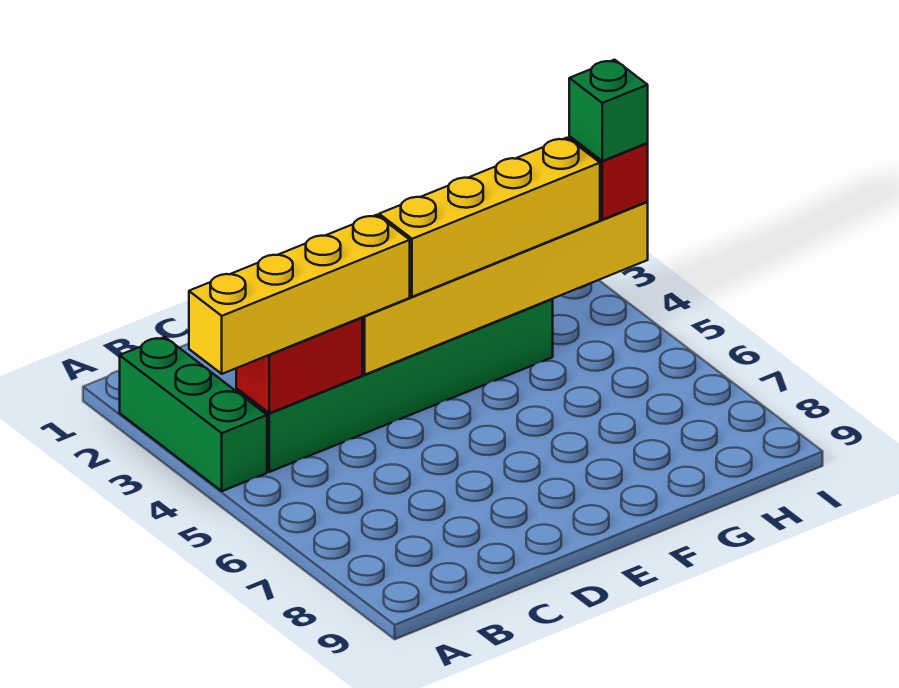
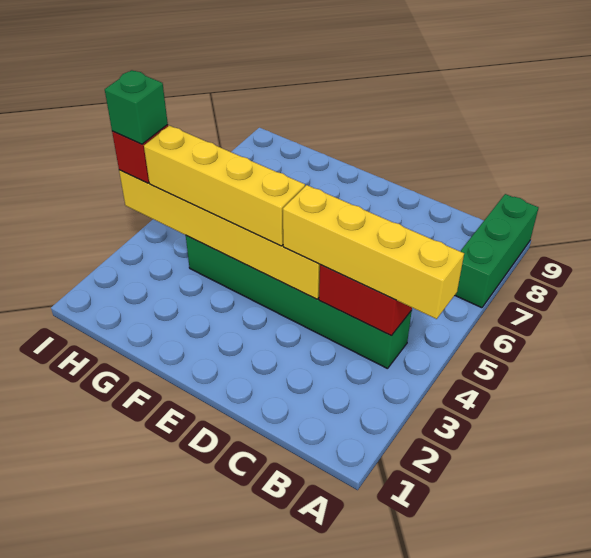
green 1x3 brick [120,337,267,491] -> green 1x3 brick moved to [455,194,539,308]

